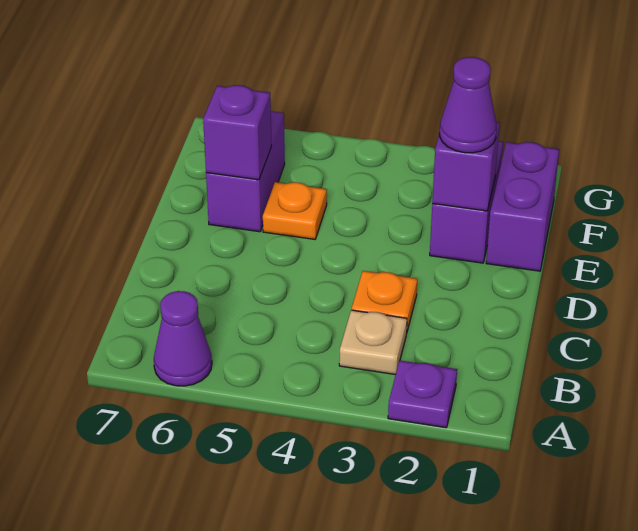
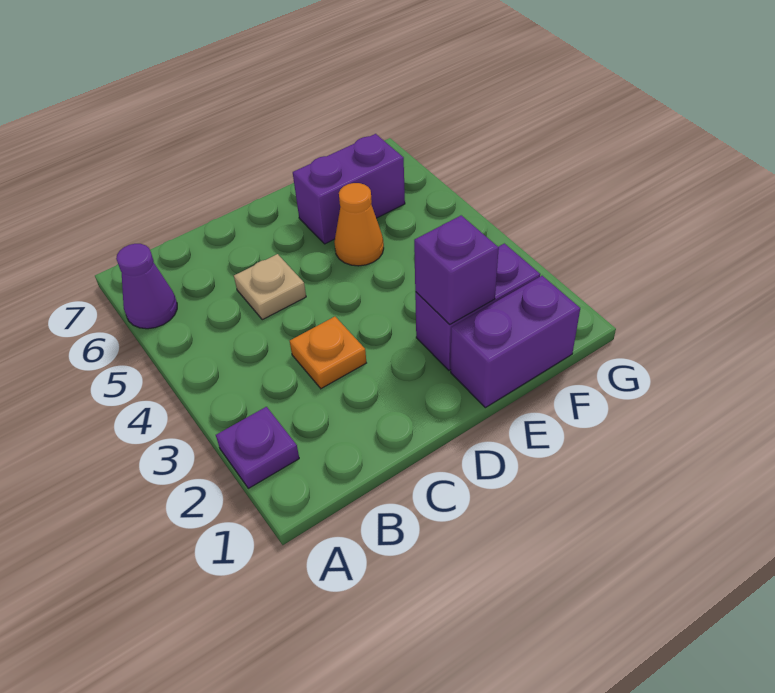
tan 1x1 plate [339,310,407,375] -> tan 1x1 plate moved to [234,254,306,320]
purple 1x1 cone [440,57,497,153] -> none
orange 1x1 plate [263,182,327,239] -> orange 1x1 cone [334,183,384,266]
purple 1x1 brick [203,85,272,180] -> none

